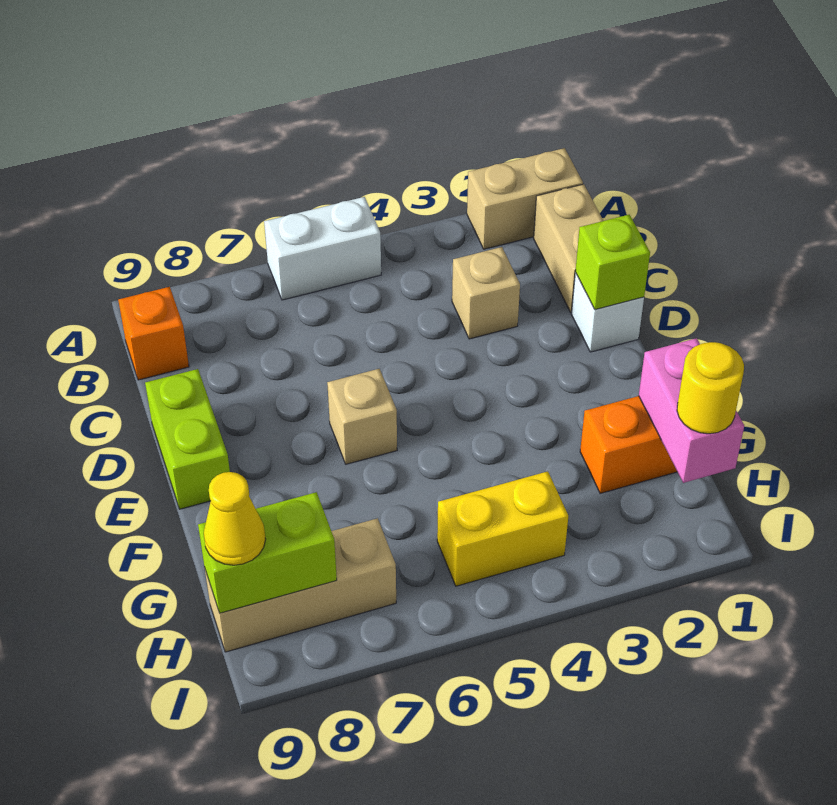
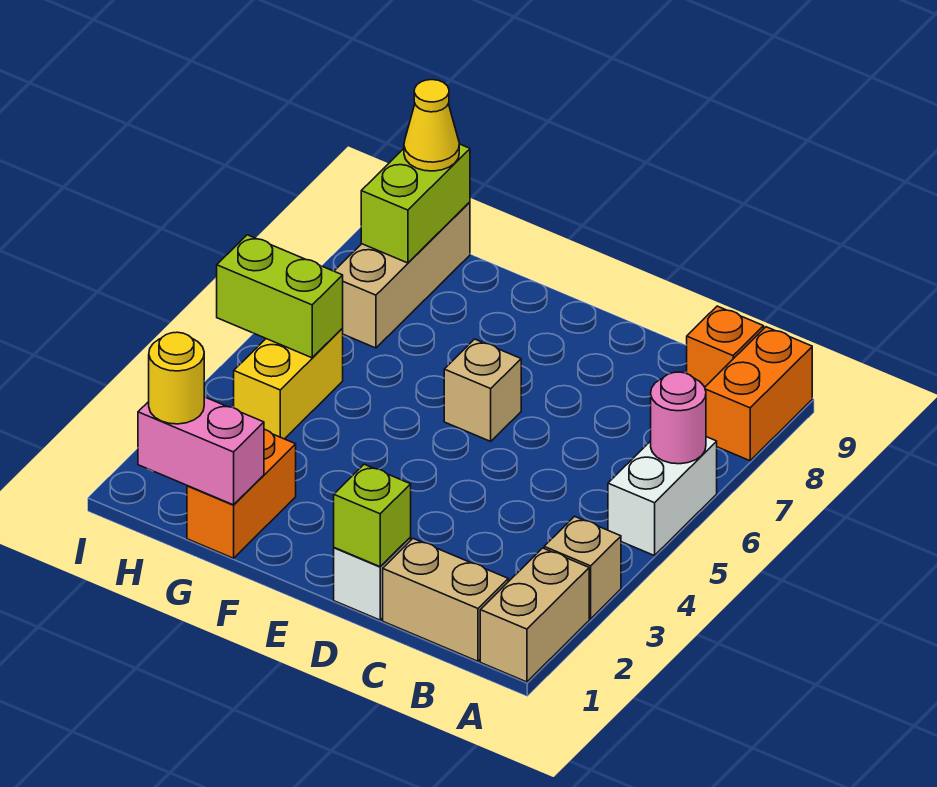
none -> pink 1x1 round brick [651,372,706,464]
none -> orange 1x2 brick [705,327,812,461]
tan 1x1 brick [452,247,520,339] -> tan 1x1 brick moved to [544,516,621,619]
lime 1x2 brick [145,369,230,509] -> lime 1x2 brick moved to [217,235,343,358]

